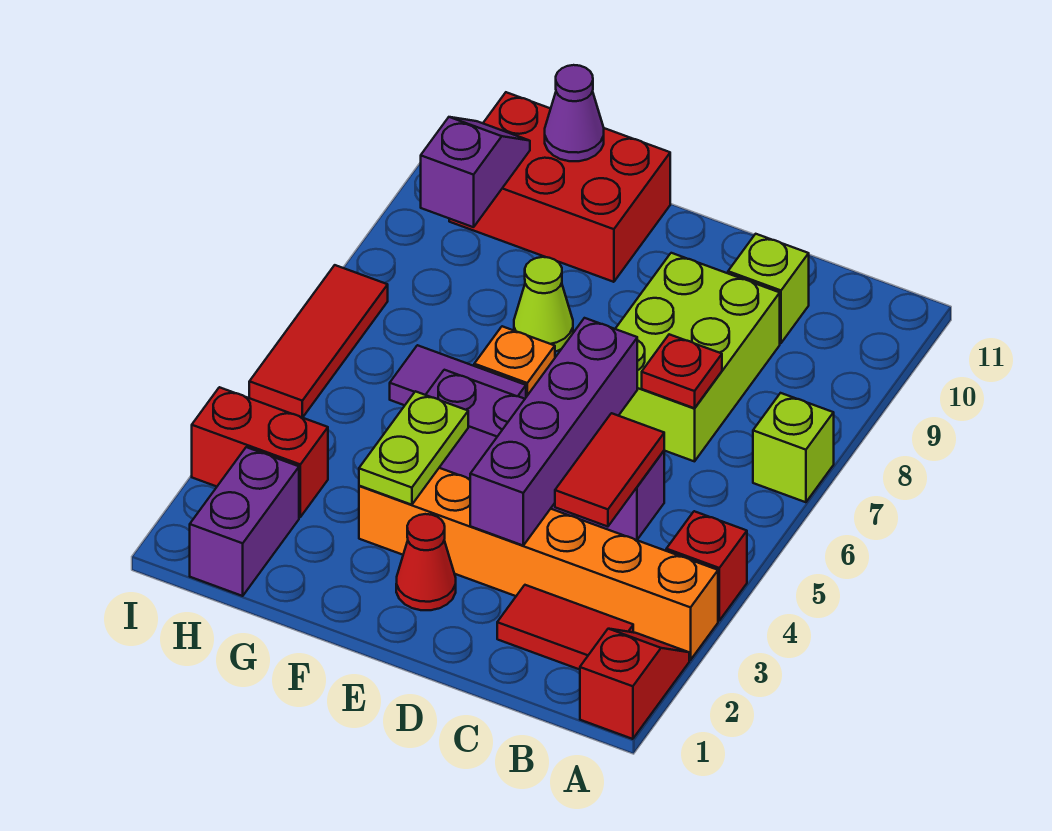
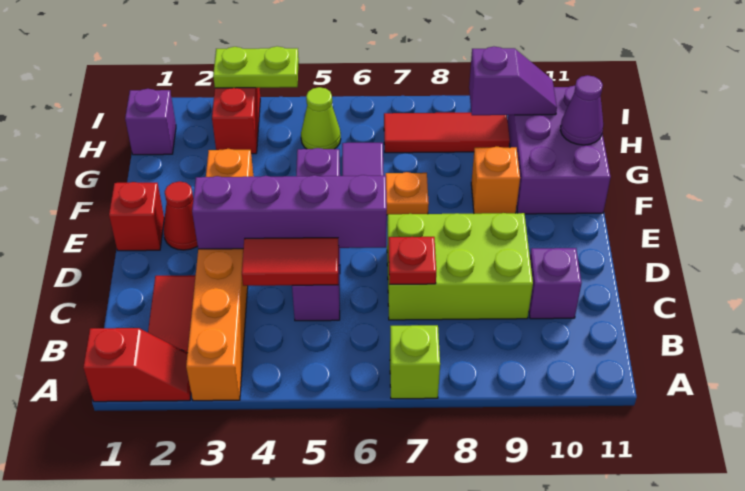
red 1x1 brick [666,511,747,620] -> red 1x1 brick moved to [109,182,164,251]
lime 1x1 brick [728,234,809,343] -> purple 1x1 brick [529,248,582,319]
lime 1x2 plate [359,391,468,505] -> lime 1x2 plate moved to [213,46,299,88]
lime 1x1 cone [514,257,573,352] -> lime 1x1 cone moved to [301,87,341,149]
none -> orange 1x1 brick [471,147,520,214]
red 2x3 brick [449,92,670,282] -> purple 2x3 brick [508,86,611,214]
purple 1x2 brick [190,447,299,596] -> purple 1x1 brick [125,89,176,155]
red 1x3 tile [249,265,388,418] -> red 1x3 tile moved to [384,113,510,153]

